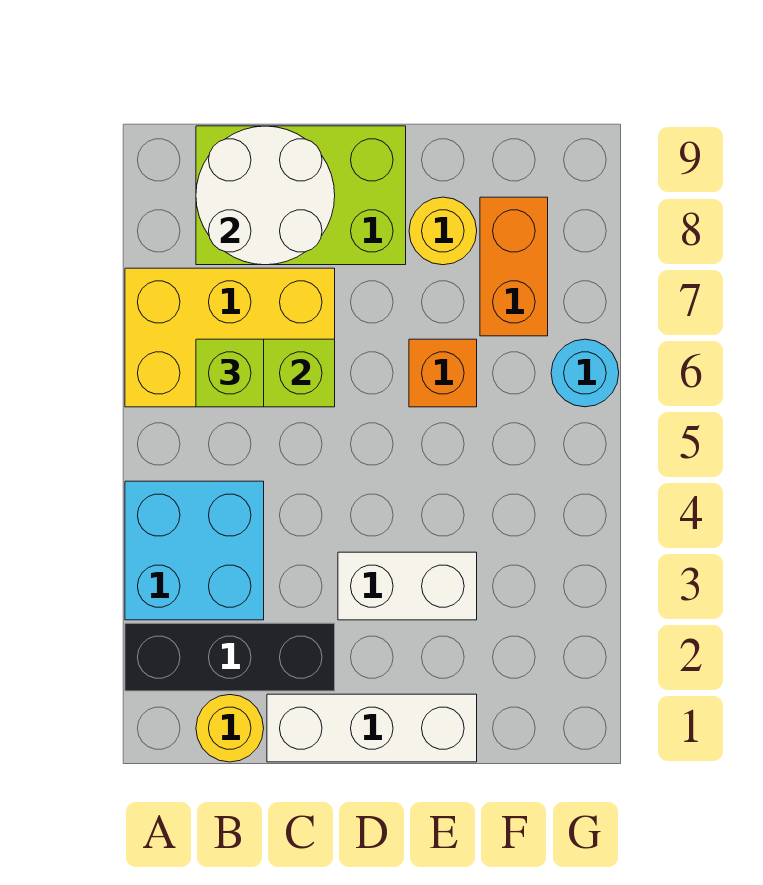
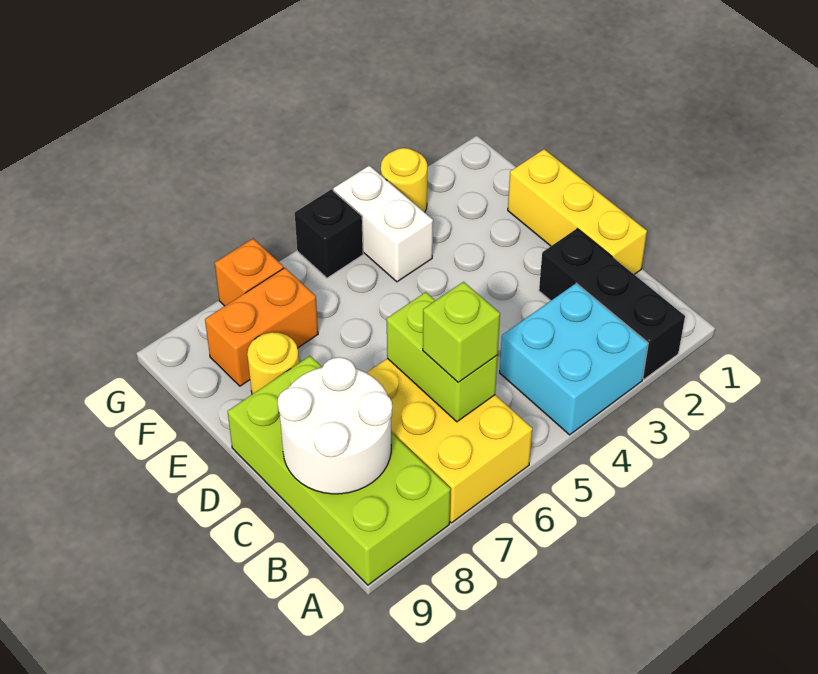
yellow 1x1 round brick [196,695,264,762] -> yellow 1x1 round brick moved to [381,148,427,212]
lime 2x3 brick [196,126,406,265] -> lime 2x4 brick [228,356,451,585]
white 1x3 brick [267,694,477,762] -> yellow 1x3 brick [508,149,647,274]
white 1x2 brick [338,552,477,620] -> white 1x2 brick moved to [333,166,433,282]
orange 1x1 brick [409,339,477,407] -> orange 1x1 brick moved to [215,239,283,306]
none -> black 1x1 brick [295,189,363,278]
cyan 1x1 round brick [551,339,619,407] -> none

